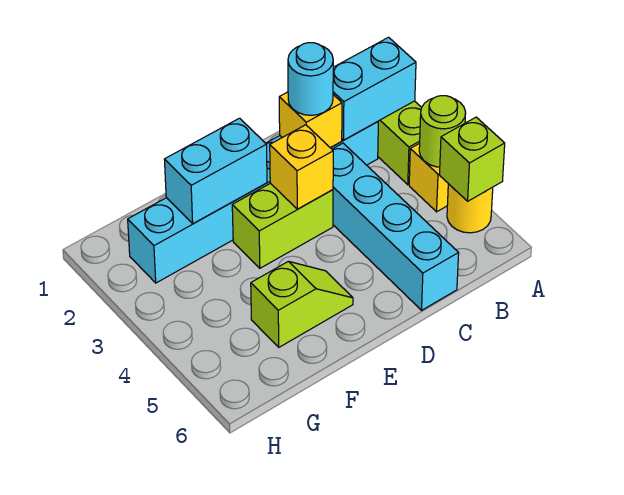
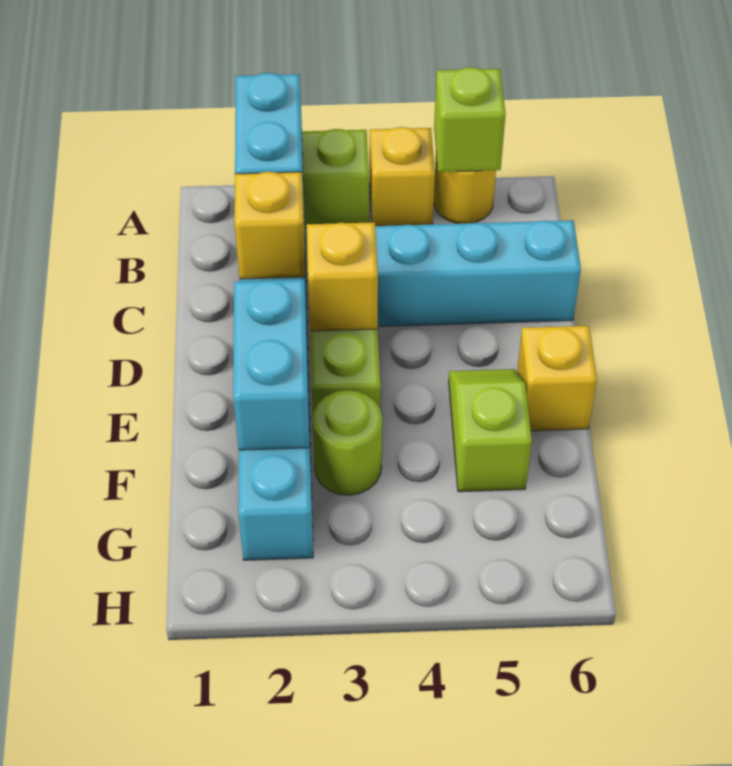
lime 1x1 round brick [419,96,466,167] -> lime 1x1 round brick moved to [312,390,382,495]
cyan 1x1 round brick [288,43,333,115] -> none
none -> yellow 1x1 brick [517,326,597,431]

